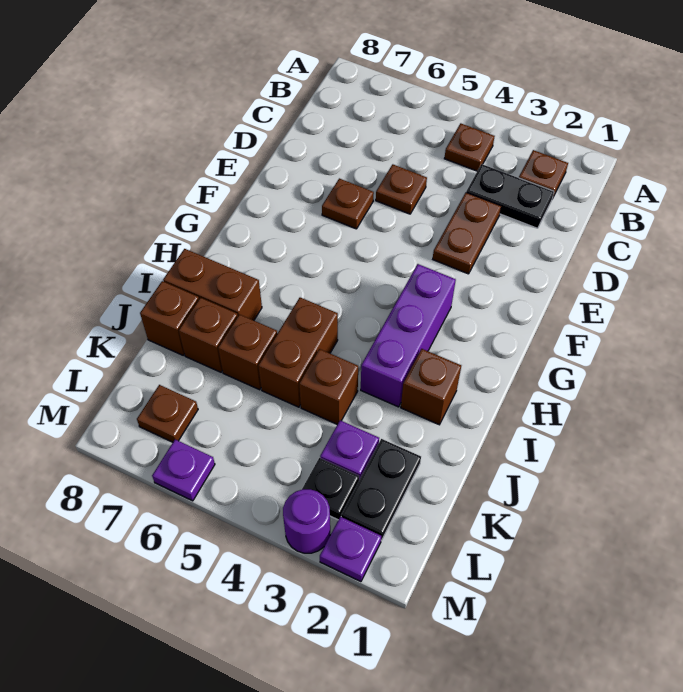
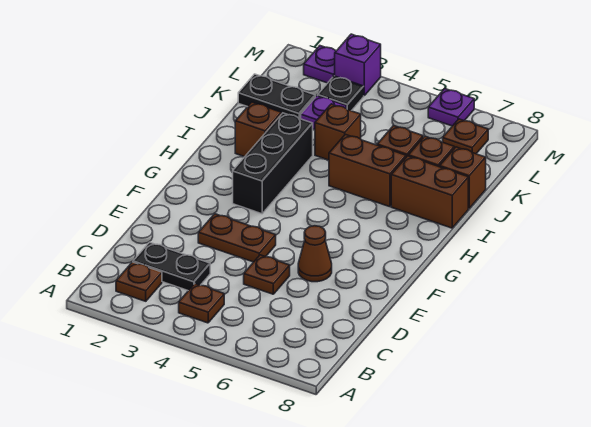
brown 1x2 plate [433,193,501,274] -> brown 1x2 plate turned to [198,214,276,262]
brown 1x1 plate [322,178,374,229] -> brown 1x1 cone [298,226,332,282]
purple 1x3 brick [361,264,456,407] -> black 1x3 brick [233,113,313,214]
brown 1x2 brick [258,298,338,407] -> brown 1x2 brick turned to [329,134,406,207]
black 1x2 plate [341,439,421,540] -> black 1x2 plate turned to [238,74,315,119]
purple 1x1 round brick [283,489,330,553] -> purple 1x1 brick [335,34,381,95]

